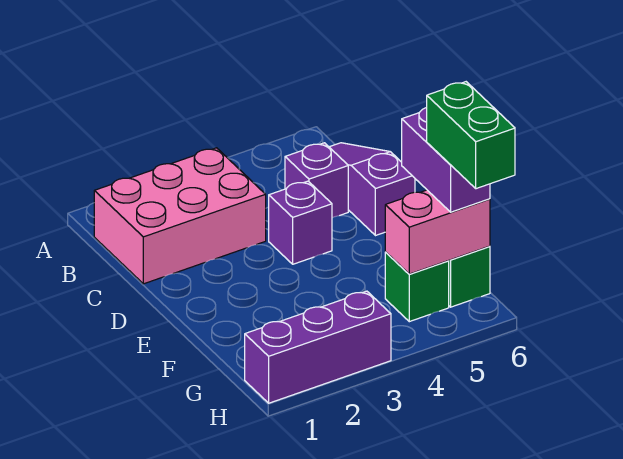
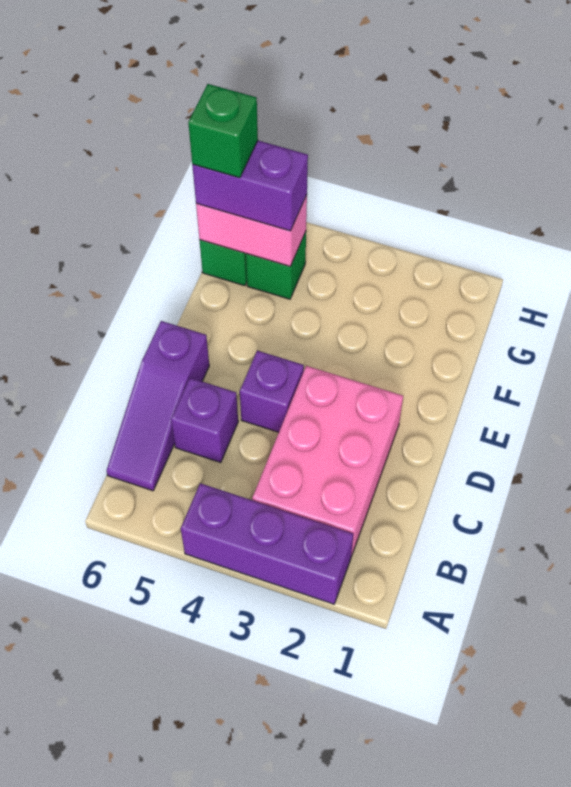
pink 2x3 brick [94,148,266,284] -> pink 2x3 brick turned to [252,366,403,556]
purple 1x2 brick [402,108,490,212] -> purple 1x2 brick turned to [192,141,308,231]
green 1x2 brick [427,82,515,189] -> green 1x1 brick [188,84,258,178]
purple 1x3 brick [245,291,391,403] -> purple 1x3 brick moved to [181,483,353,604]

